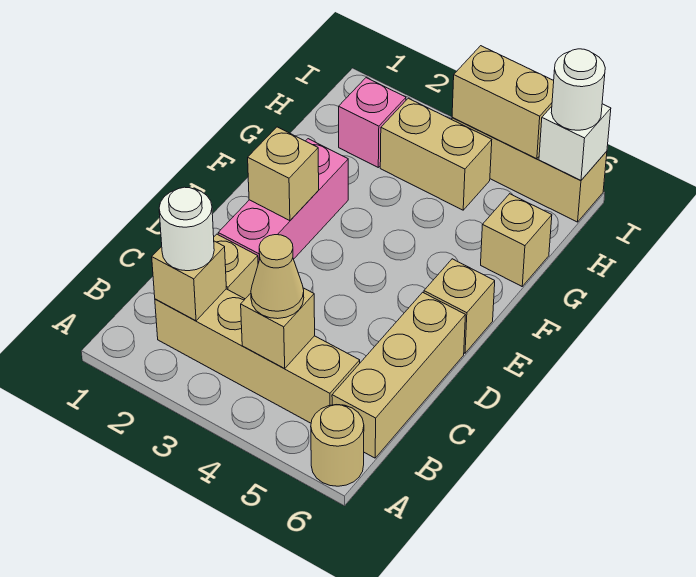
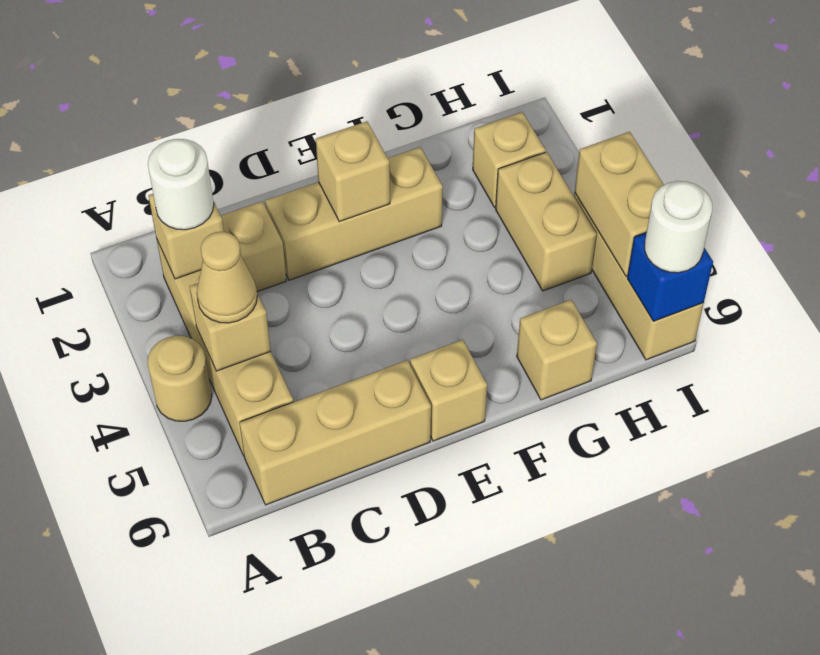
tan 1x1 round brick [311,405,364,486] -> tan 1x1 round brick moved to [147,336,212,421]
pink 1x3 brick [218,139,348,263] -> tan 1x3 brick [265,147,443,280]
pink 1x1 brick [339,78,406,167] -> tan 1x1 brick [473,112,546,207]
white 1x1 brick [539,104,611,181] -> blue 1x1 brick [627,233,713,321]

